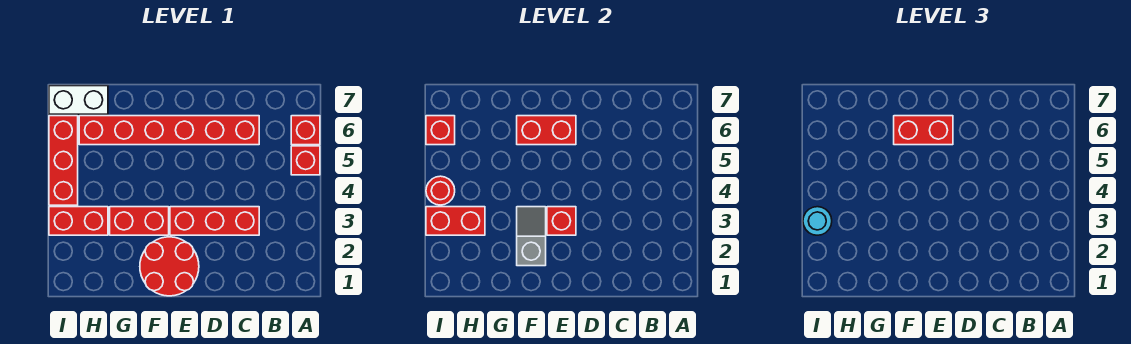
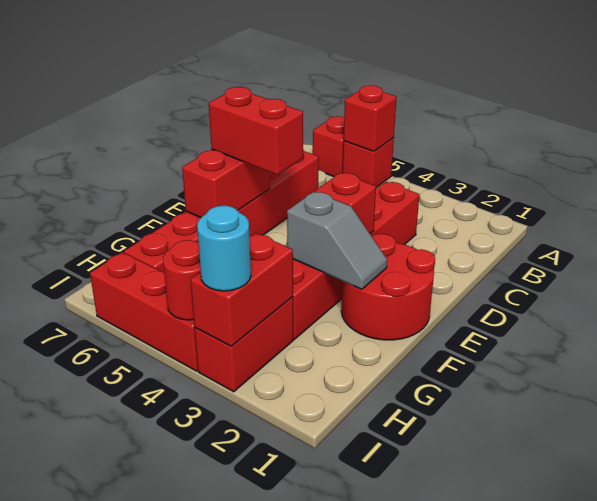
red 1x2 brick [894,116,953,145] -> red 1x2 brick turned to [209,87,303,175]
grey 1x2 slope [517,207,546,266] -> grey 1x2 slope turned to [287,192,387,289]
white 1x2 brick [49,86,108,114] -> none
red 1x1 brick [426,116,455,145] -> red 1x1 brick moved to [344,85,396,151]

